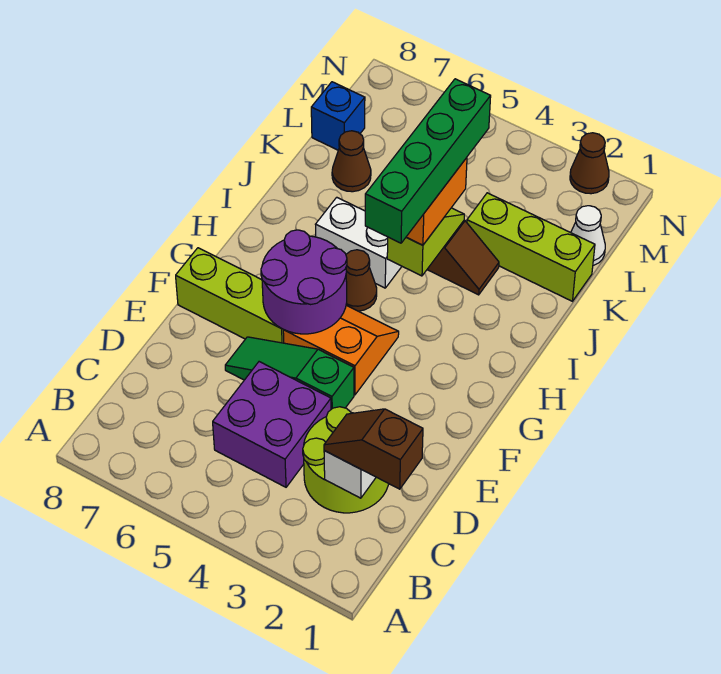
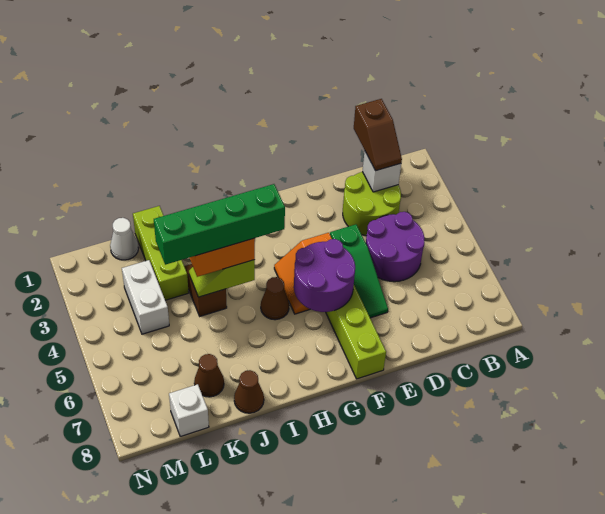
purple 2x2 brick [213,362,331,487] -> purple 2x2 round brick [366,212,425,282]
white 1x2 brick [315,197,402,288] -> white 1x2 brick moved to [122,260,169,334]
blue 1x1 brick [311,82,365,150] -> white 1x1 brick [169,384,209,437]
brown 1x1 cone [570,133,609,194] -> brown 1x1 cone moved to [234,370,264,413]

